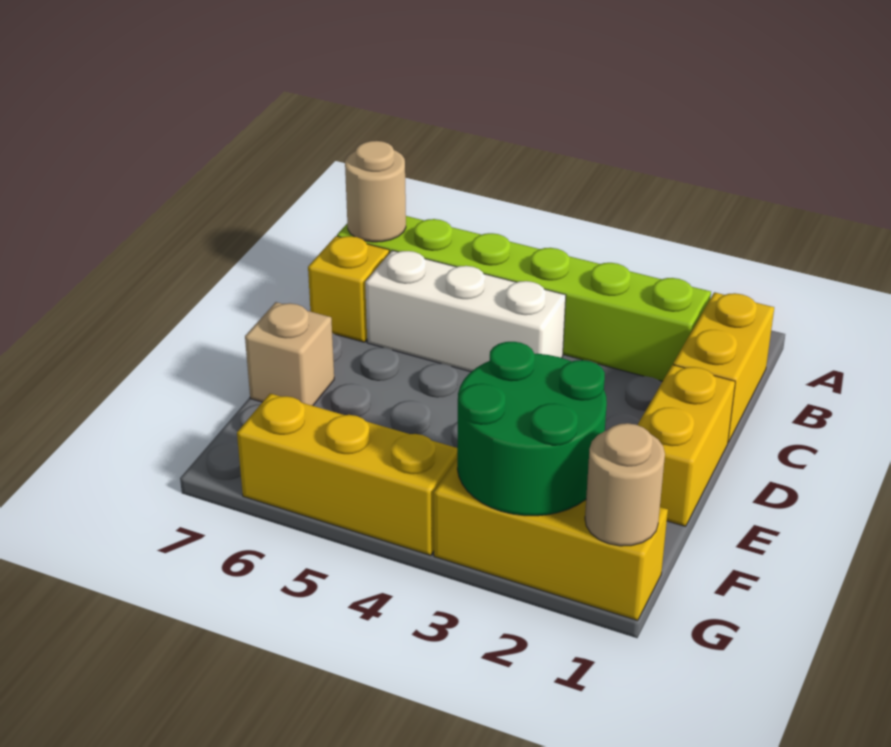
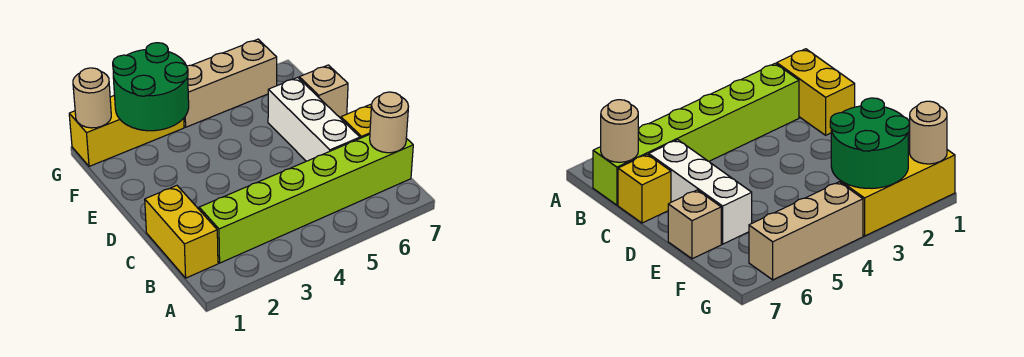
white 1x3 brick [365,250,566,372] -> white 1x3 brick turned to [268,77,360,161]
yellow 1x2 brick [638,365,735,526] -> none
yellow 1x3 brick [237,393,457,556] -> tan 1x3 brick [184,39,277,127]

